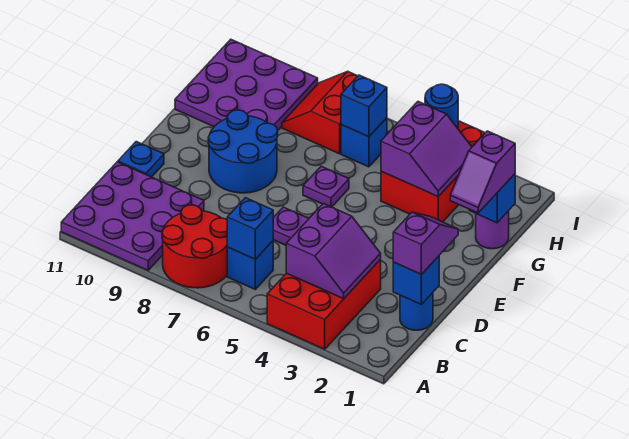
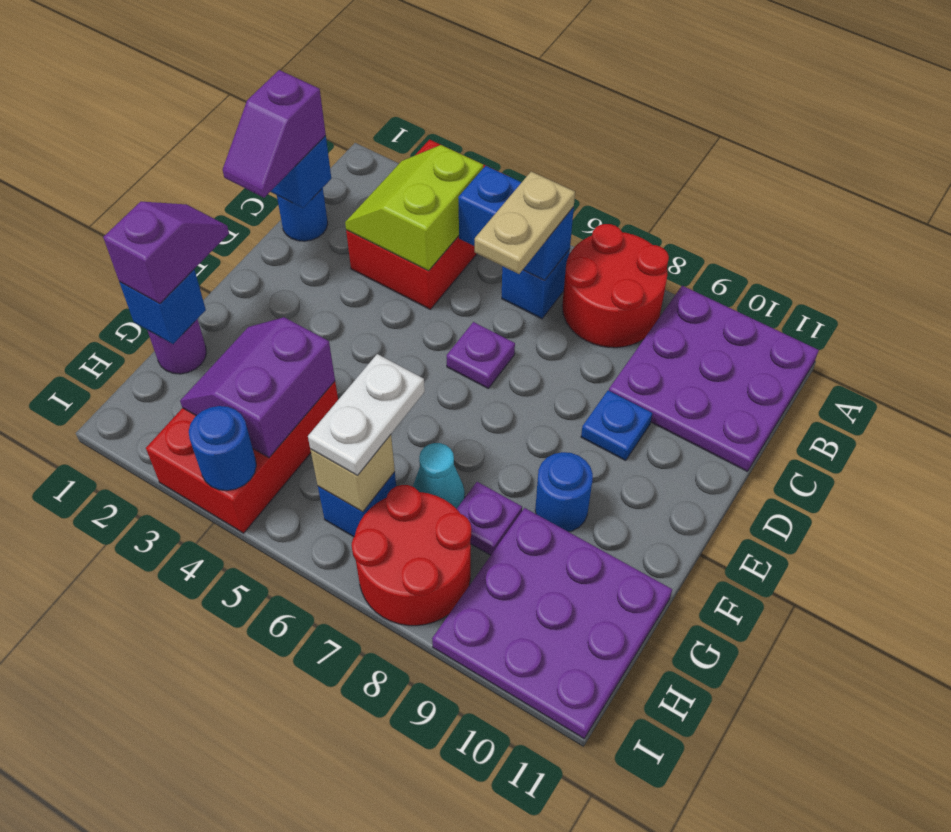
purple 2x2 slope [286,204,381,299] -> lime 2x2 slope [345,145,483,271]
blue 1x1 brick [227,198,273,259] -> blue 1x2 brick [458,166,574,280]
none -> tan 1x2 plate [475,172,575,274]
blue 1x1 plate [118,142,164,177] -> blue 1x1 plate moved to [581,390,652,461]
blue 2x2 round brick [208,110,278,193] -> blue 1x1 round brick [535,452,593,532]
purple 1x1 plate [303,166,349,207] -> purple 1x1 plate moved to [457,482,522,555]
none -> white 1x2 plate [308,354,425,475]
none -> cyan 1x1 cone [413,443,465,509]
blue 1x1 brick [341,75,387,137] -> tan 1x1 brick [310,435,395,512]
red 2x2 slope [282,72,358,154] -> red 2x2 round brick [352,485,471,626]

